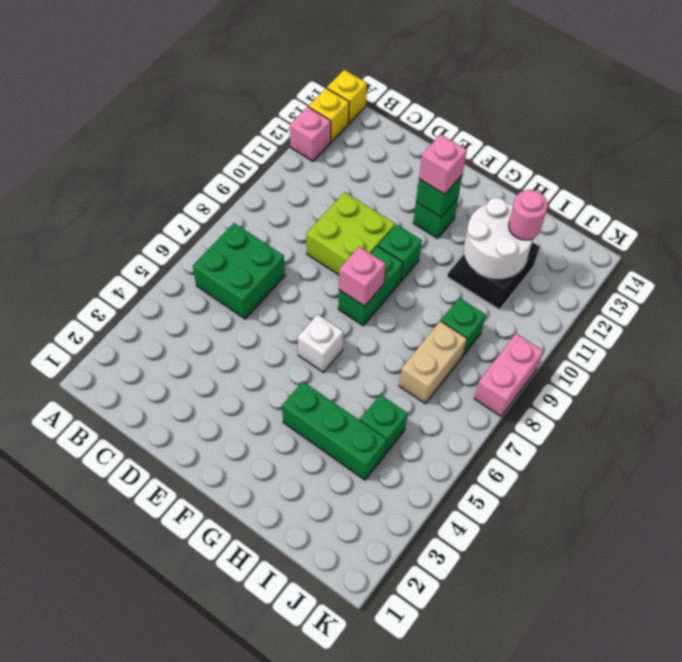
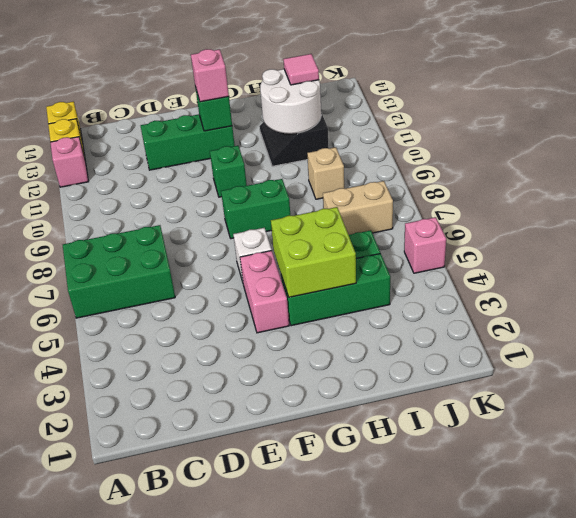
green 2x2 brick [193,223,285,319] -> green 2x3 brick [63,225,175,318]
lime 2x2 brick [306,192,395,275] -> lime 2x2 brick moved to [271,207,356,297]
green 1x2 brick [338,246,403,326] -> green 1x2 brick turned to [221,179,290,239]
pink 1x1 brick [339,247,386,306] -> pink 1x1 brick moved to [404,217,446,273]
green 1x1 brick [413,198,458,238] -> green 1x3 brick [141,114,235,170]
tan 1x2 brick [399,321,467,404] -> tan 1x2 brick turned to [323,181,393,235]
green 1x1 brick [441,298,486,355] -> tan 1x1 brick [307,147,344,199]
pink 1x1 round brick [509,190,548,240] -> pink 1x1 tile [283,54,319,85]
pink 1x2 brick [474,334,543,416] -> pink 1x2 brick moved to [240,251,289,333]

